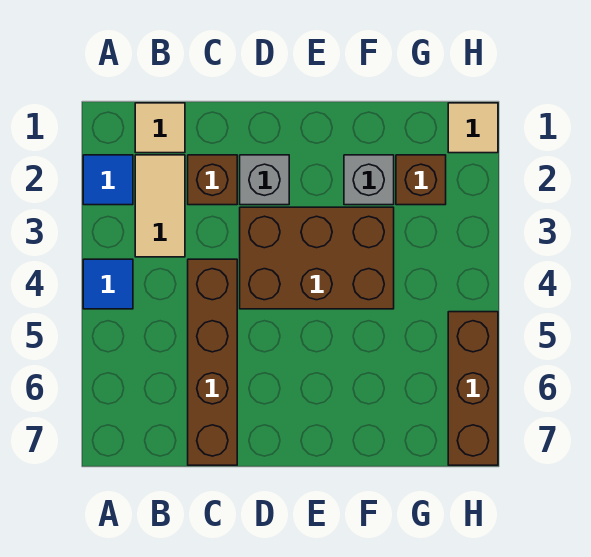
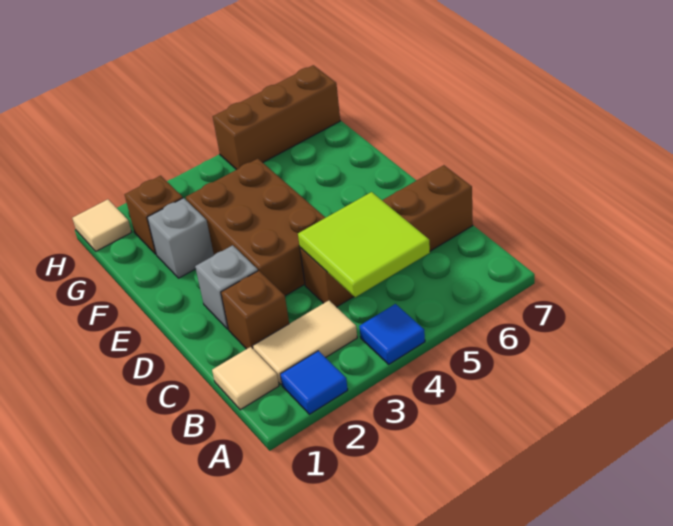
none -> lime 2x2 tile [298,192,430,297]

